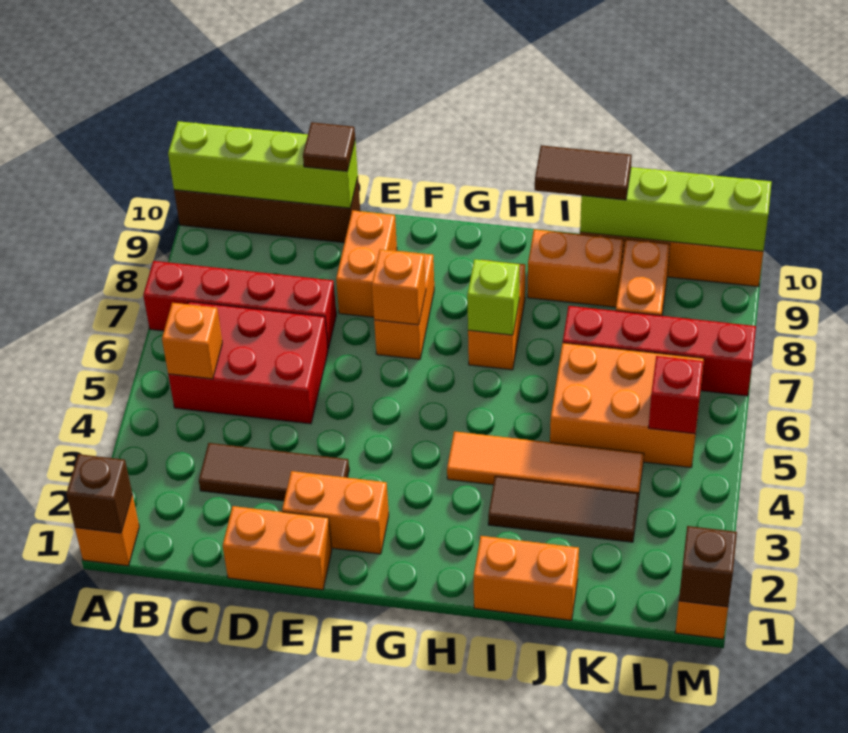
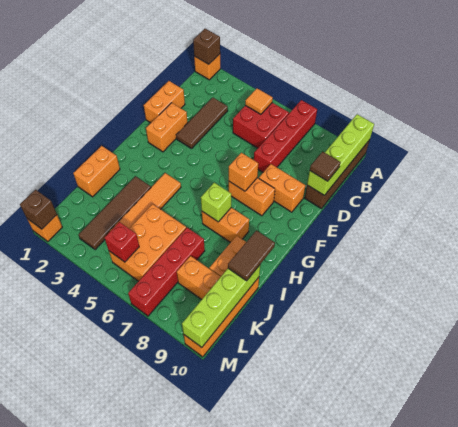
red 2x3 brick [168,302,328,424] -> red 2x2 brick [233,103,289,148]
orange 1x1 brick [162,303,222,379] -> orange 1x1 tile [245,88,273,114]
brown 1x3 tile [488,476,639,542] -> brown 1x4 tile [78,176,151,250]

